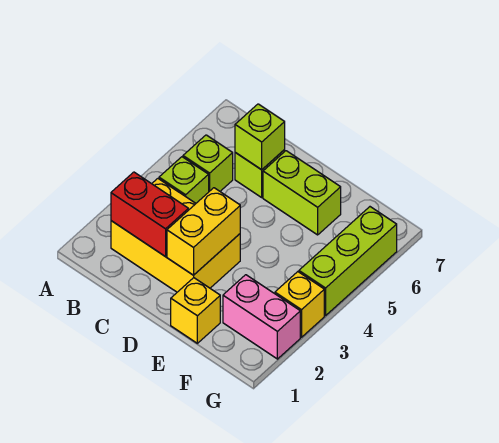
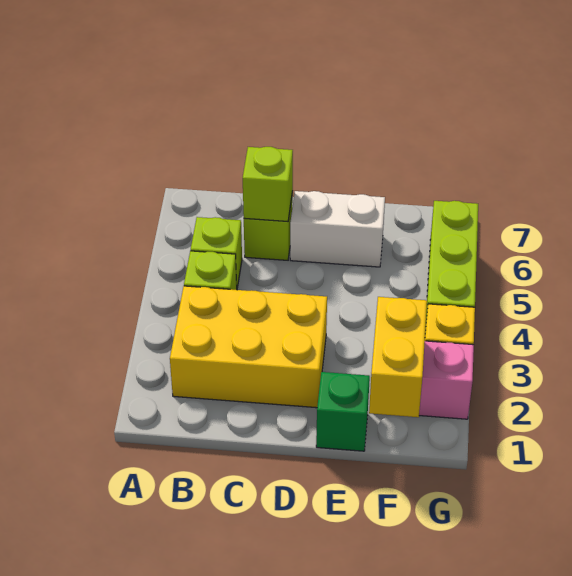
red 1x2 brick [111,172,188,256] -> none
yellow 1x2 brick [167,188,240,275] -> yellow 1x2 brick moved to [369,297,427,417]
lime 1x2 brick [263,151,341,235] -> white 1x2 brick [290,191,385,267]
yellow 1x1 brick [171,278,220,343] -> green 1x1 brick [316,372,370,451]

